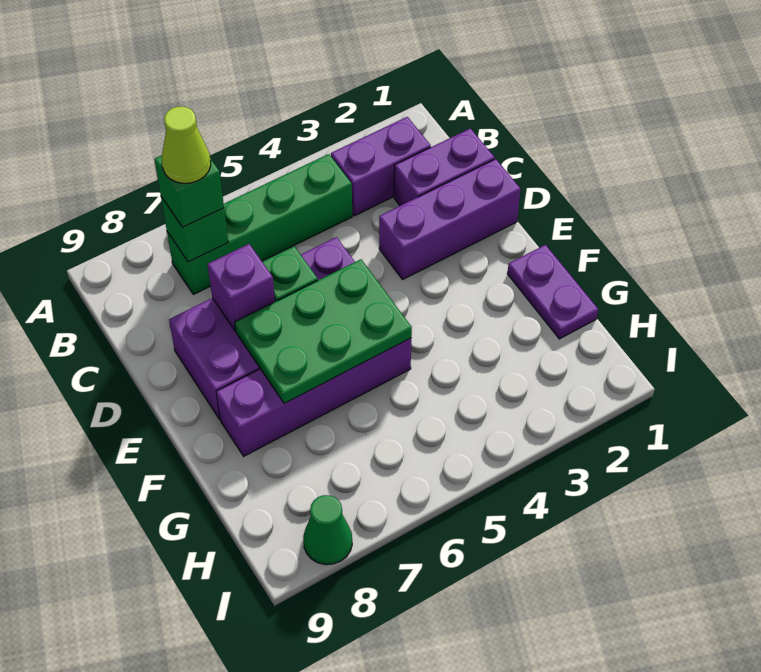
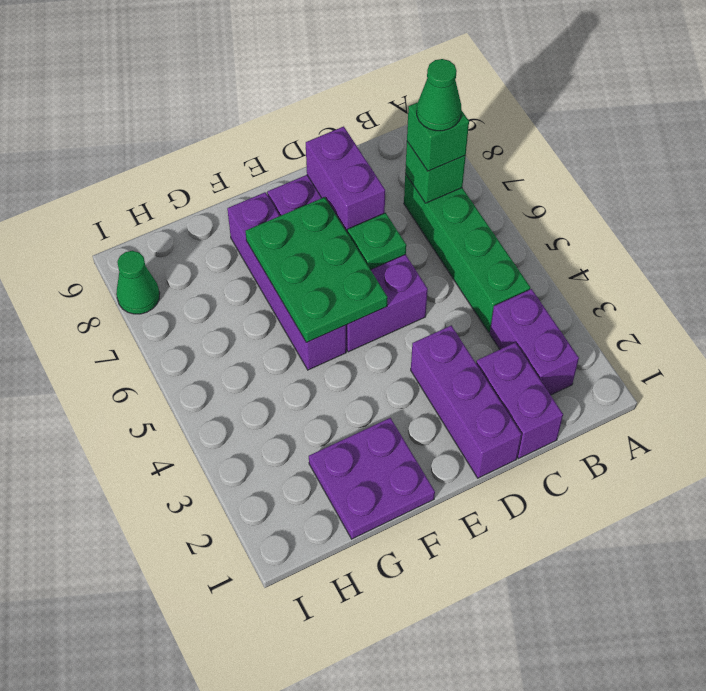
lime 1x1 cone [162,107,211,183] -> green 1x1 cone [417,59,462,131]
purple 1x1 brick [208,244,275,331] -> purple 1x2 brick [306,126,385,232]
purple 1x2 plate [507,245,598,339] -> purple 2x2 plate [309,418,435,539]

